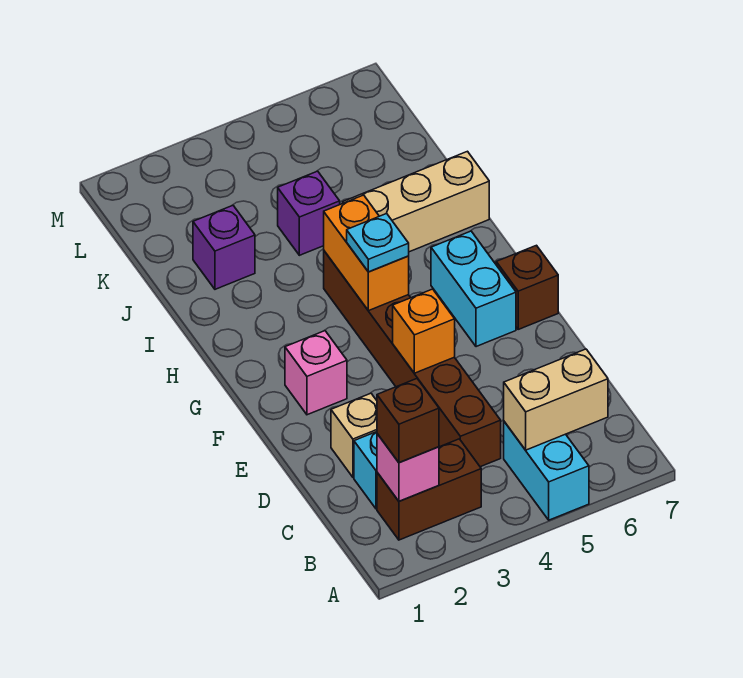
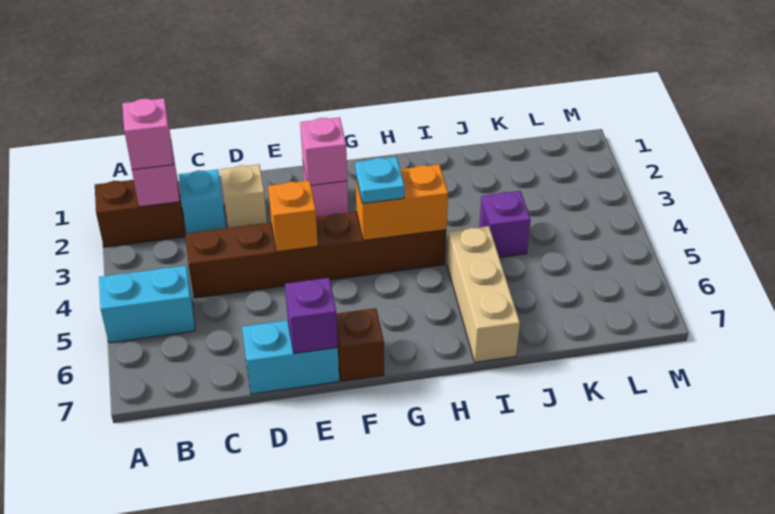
brown 1x2 brick [377,439,481,540] -> brown 1x2 brick turned to [95,180,185,247]
brown 1x1 brick [377,379,439,462] -> pink 1x1 brick [122,98,174,170]
tan 1x2 brick [504,349,608,450] -> none
none -> pink 1x1 brick [300,117,347,185]
cyan 1x2 brick [431,231,516,347] -> cyan 1x2 brick moved to [242,320,339,394]
purple 1x1 brick [193,206,255,289] -> purple 1x1 brick moved to [285,278,338,353]

